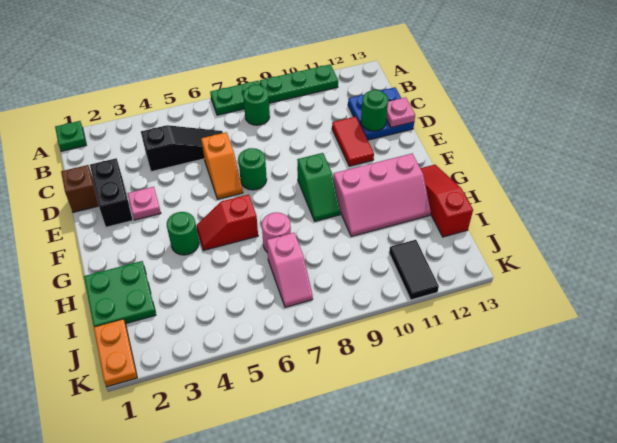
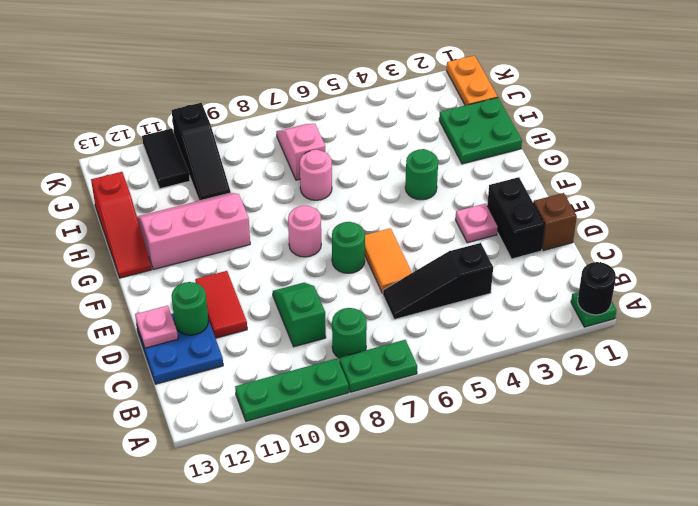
none -> black 1x1 round brick [578,262,616,315]
orange 1x2 slope [201,132,243,199] -> orange 1x2 tile [365,228,412,294]
none -> pink 1x1 round brick [288,206,321,257]
green 1x2 slope [297,153,340,221] -> green 1x2 slope moved to [273,283,326,347]
red 1x2 slope [196,195,258,250] -> none
none -> black 1x3 slope [172,103,231,201]

